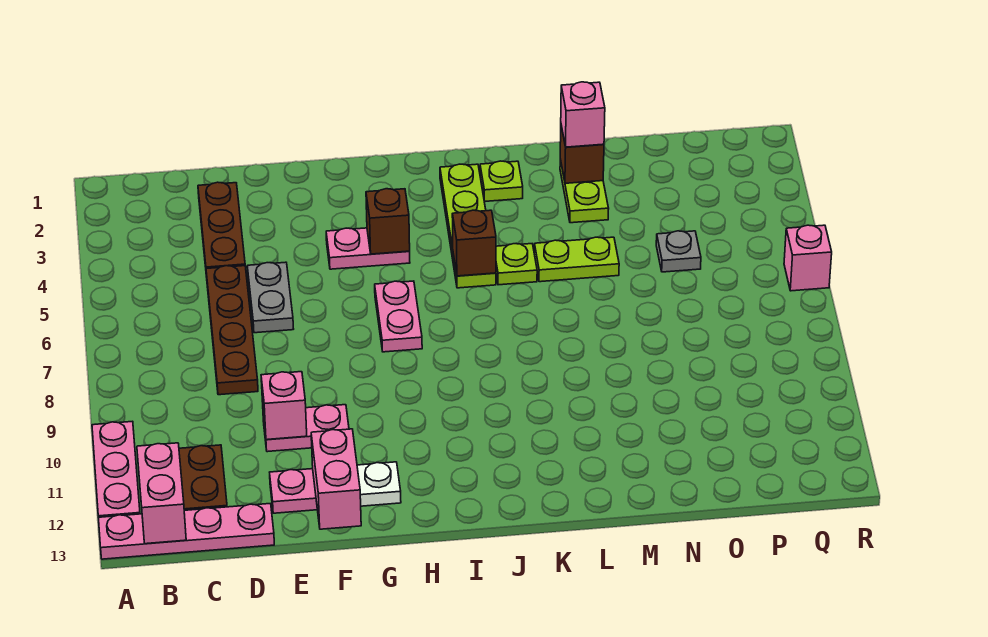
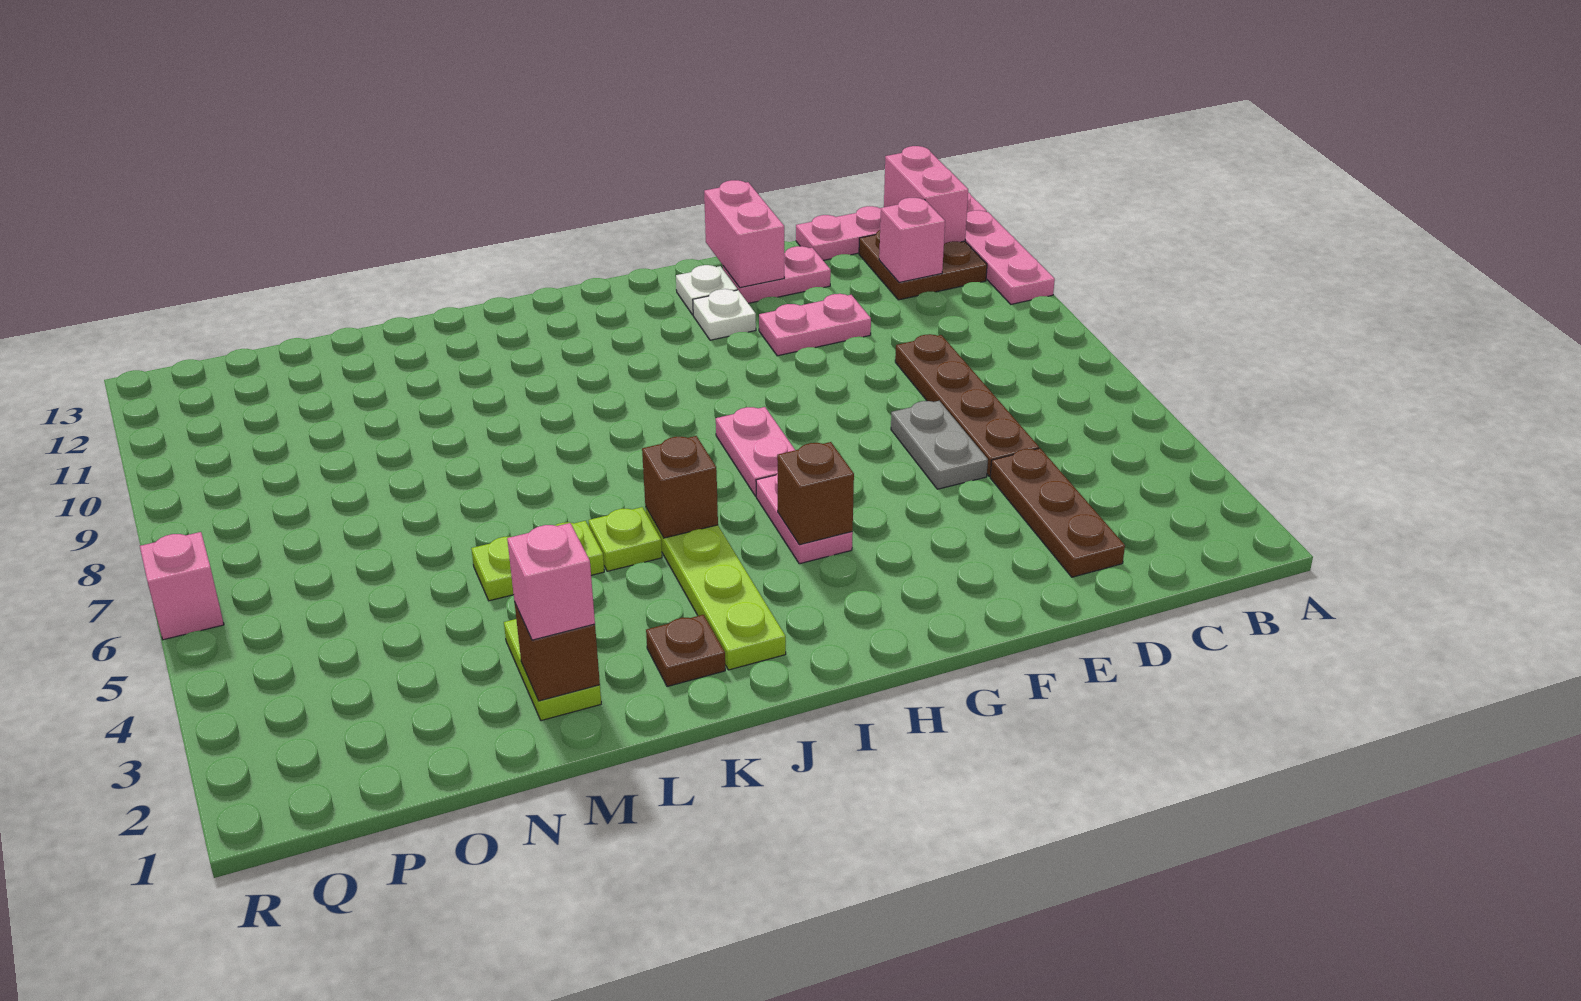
pink 1x1 brick [261,372,307,440] -> pink 1x1 brick moved to [879,198,945,282]
pink 1x2 plate [326,228,410,269] -> pink 1x2 plate turned to [756,474,853,564]
none -> white 1x1 plate [693,289,756,340]
lime 1x1 plate [480,161,523,202] -> brown 1x1 plate [646,615,725,687]
grey 1x1 plate [656,231,701,272] -> none

